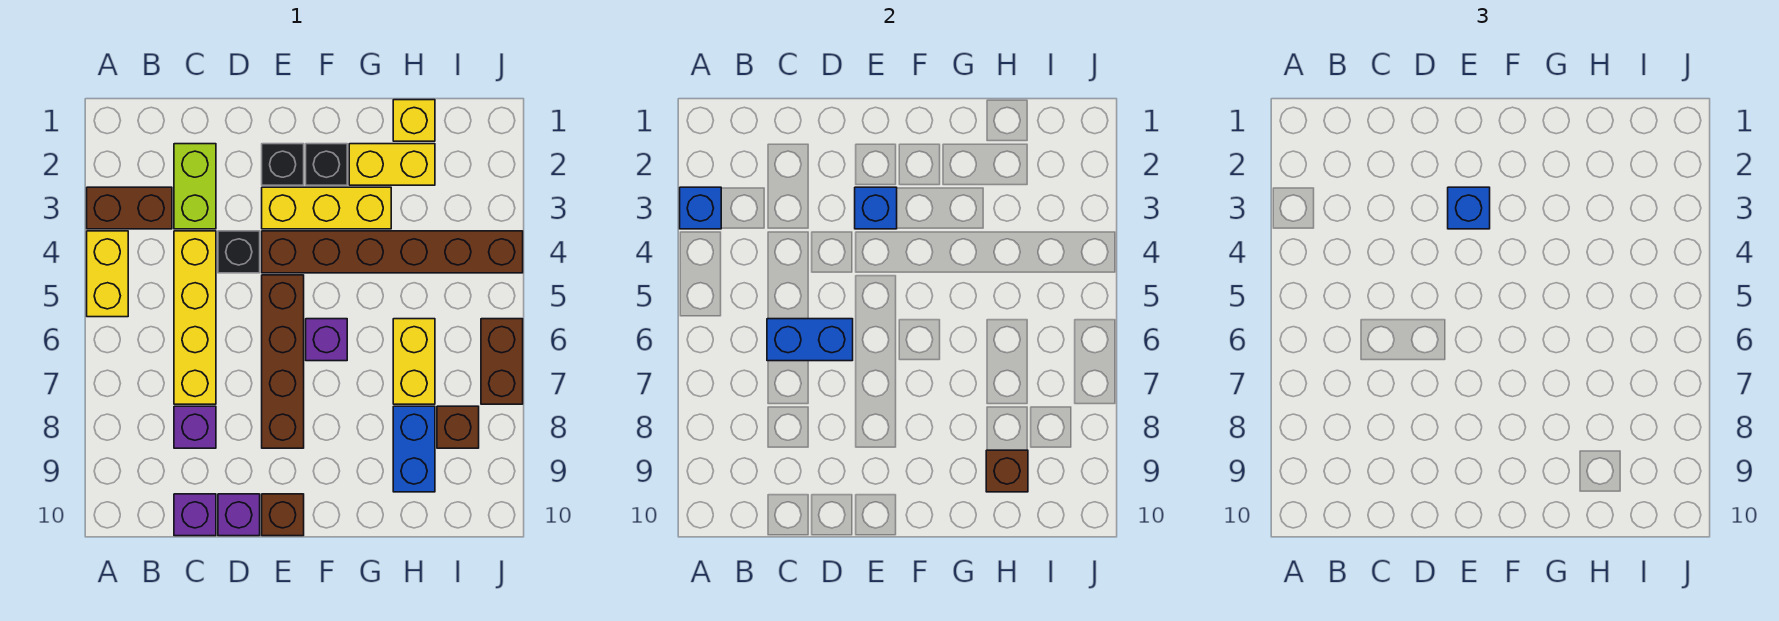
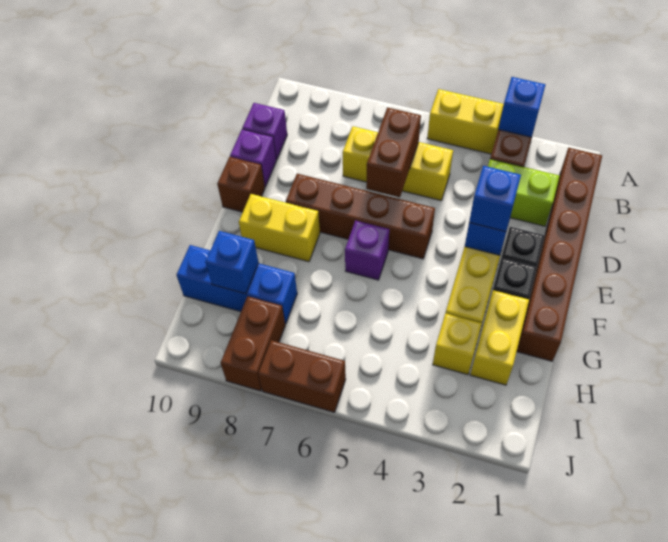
yellow 1x4 brick [174,231,216,404] -> yellow 1x3 brick [342,126,453,201]
blue 1x2 brick [767,319,853,361] -> brown 1x2 brick [366,107,421,197]
purple 1x1 brick [174,406,216,448] -> none
black 1x1 brick [218,231,260,273] -> none
brown 1x6 brick [262,231,523,273] -> brown 1x6 brick moved to [517,148,602,361]
yellow 1x1 brick [393,100,435,141] -> yellow 1x1 brick moved to [433,313,482,375]
yellow 1x2 brick [393,319,435,404] -> yellow 1x2 brick moved to [239,194,320,262]
blue 1x2 brick [393,406,435,492] -> blue 1x3 brick [177,245,297,324]
brown 1x1 brick [986,450,1028,492] -> blue 1x1 brick [205,231,258,294]
brown 1x1 brick [437,406,479,448] -> brown 1x2 brick [221,296,285,391]

